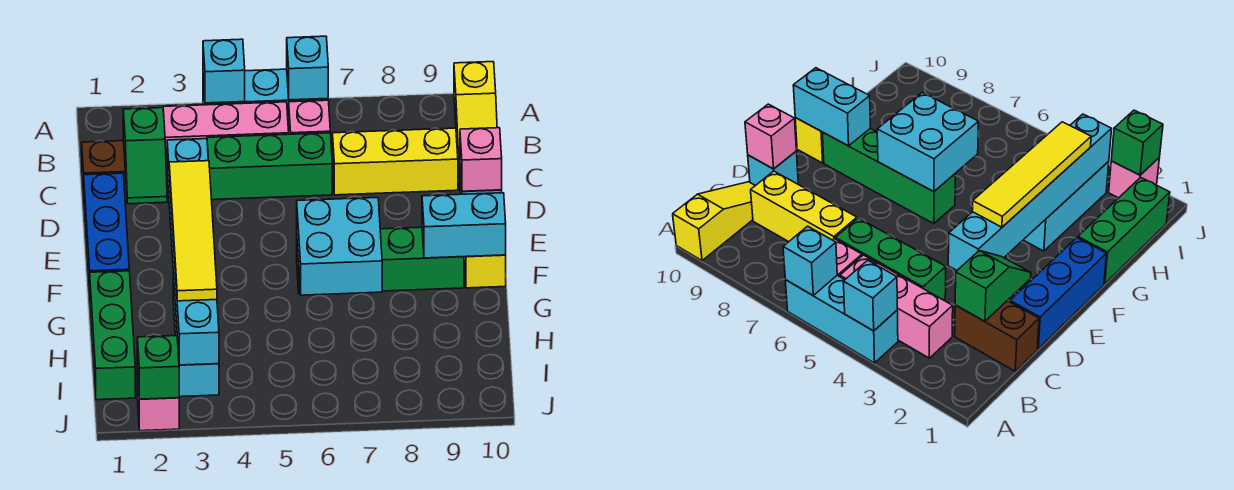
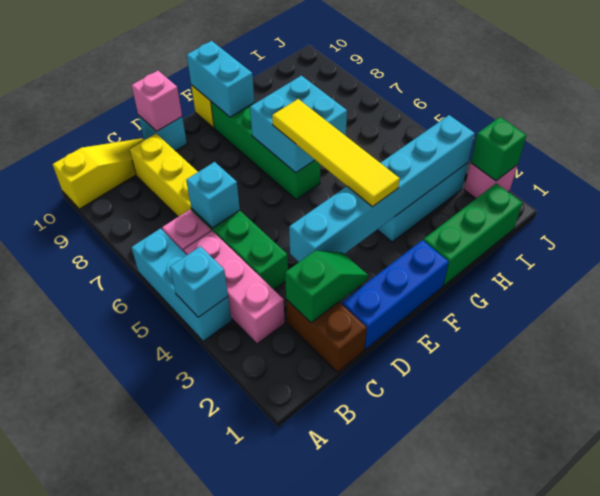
cyan 1x1 brick [287,36,328,100] -> cyan 1x1 brick moved to [186,162,240,228]
yellow 1x4 tile [169,161,217,301] -> yellow 1x4 tile turned to [272,99,400,207]

